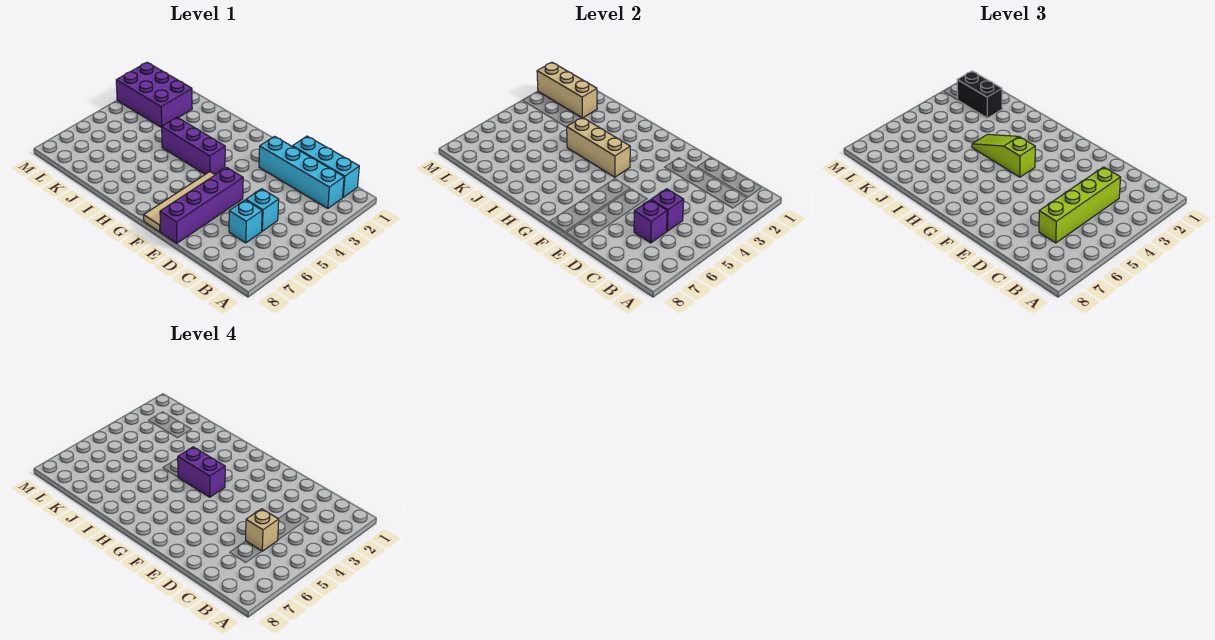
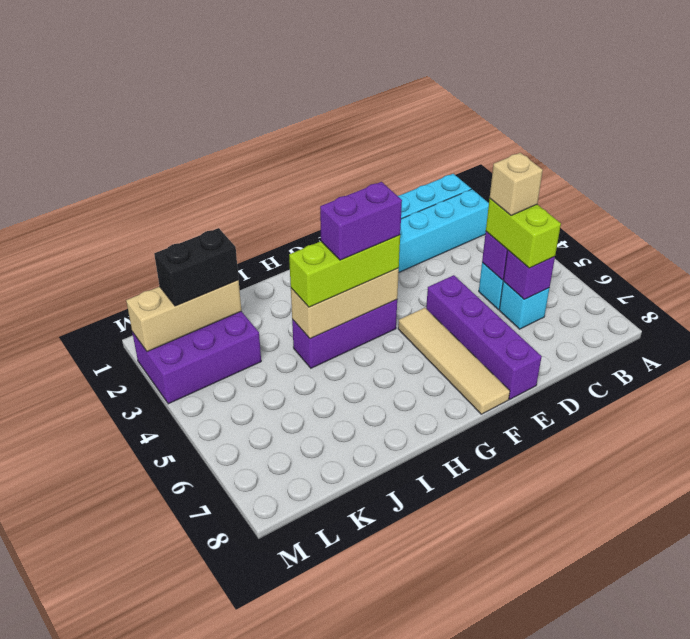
lime 1x4 brick [1039,167,1121,243] -> lime 1x2 brick [486,199,561,268]
lime 1x3 slope [972,134,1035,177] -> lime 1x3 brick [289,235,400,307]

